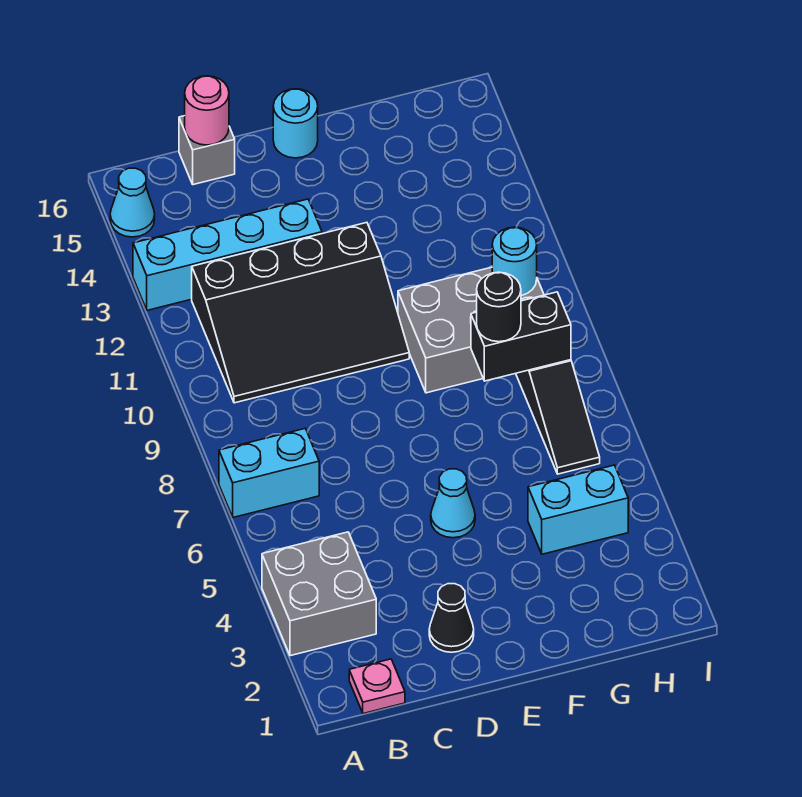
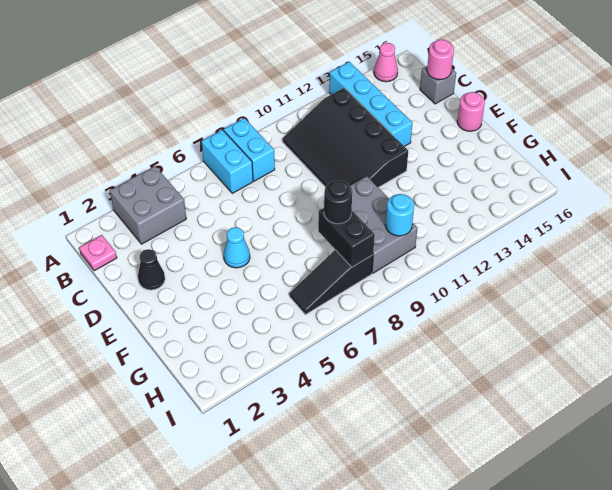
cyan 1x1 cone [110,168,155,237] -> pink 1x1 cone [374,43,398,82]
cyan 1x1 round brick [273,89,318,158] -> pink 1x1 round brick [457,92,485,131]
cyan 1x2 brick [528,465,628,554] -> cyan 1x2 brick moved to [224,118,275,181]

